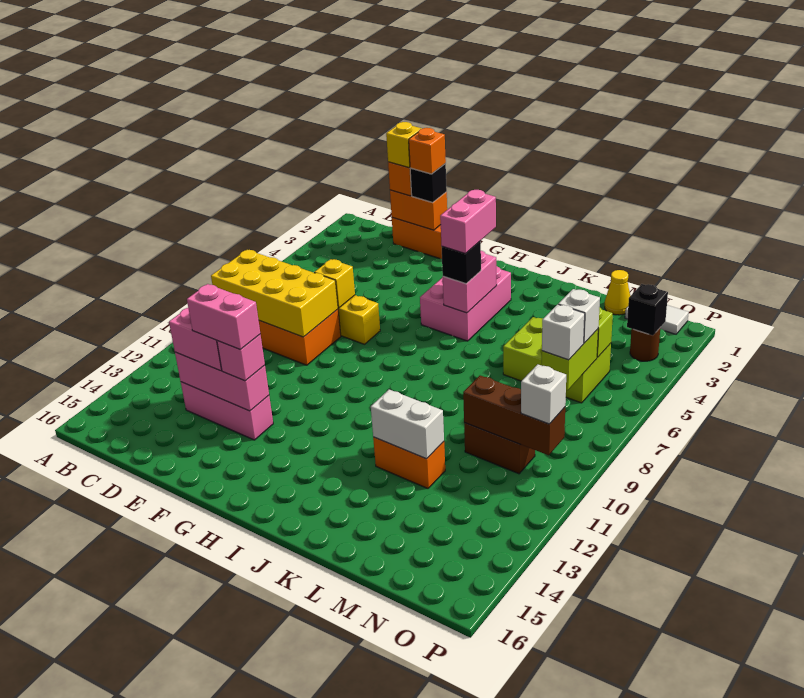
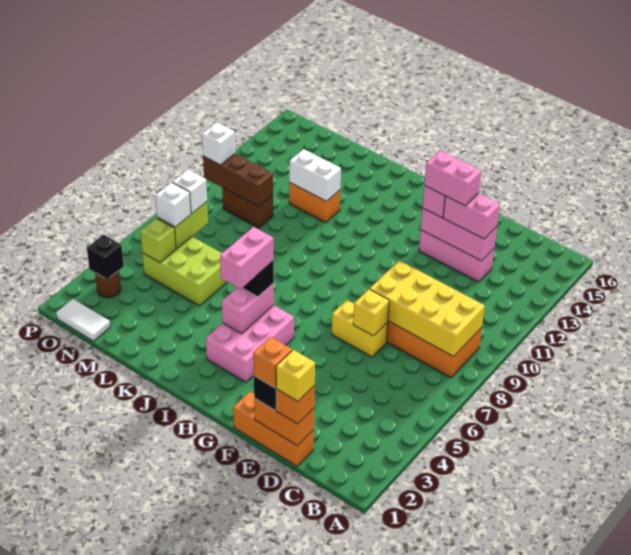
yellow 1x1 cone [605,270,630,315] -> none

